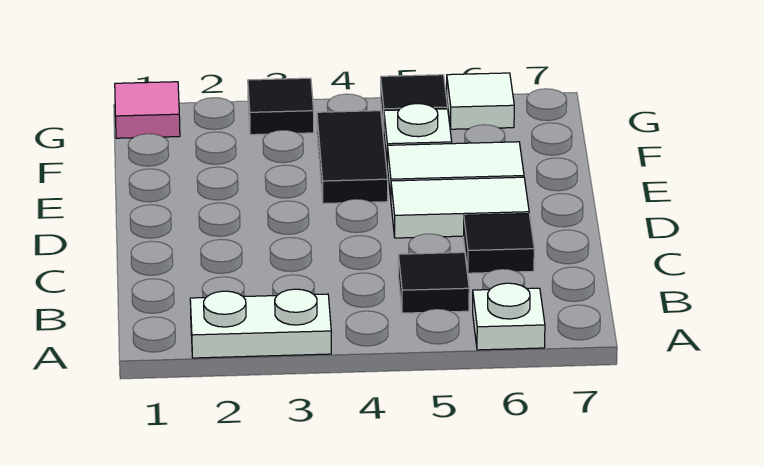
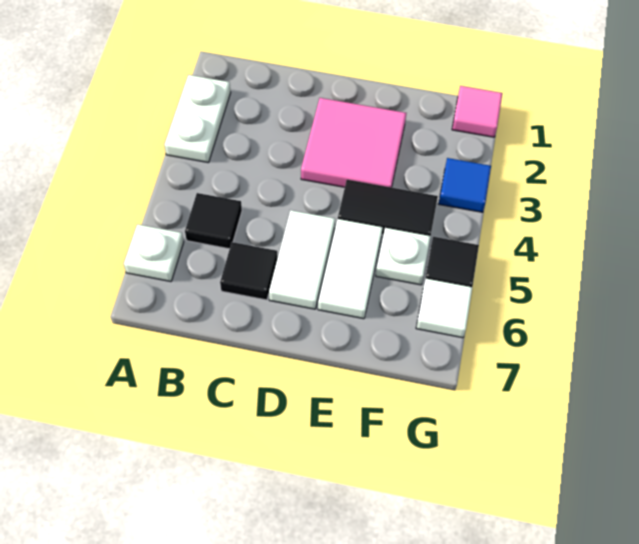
none -> pink 2x2 tile [301,98,406,187]
black 1x1 tile [248,78,314,135] -> blue 1x1 tile [439,158,491,212]

